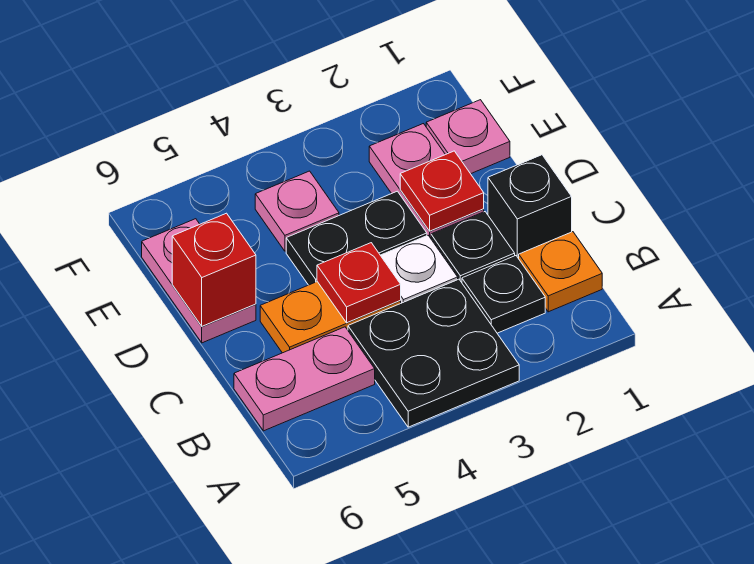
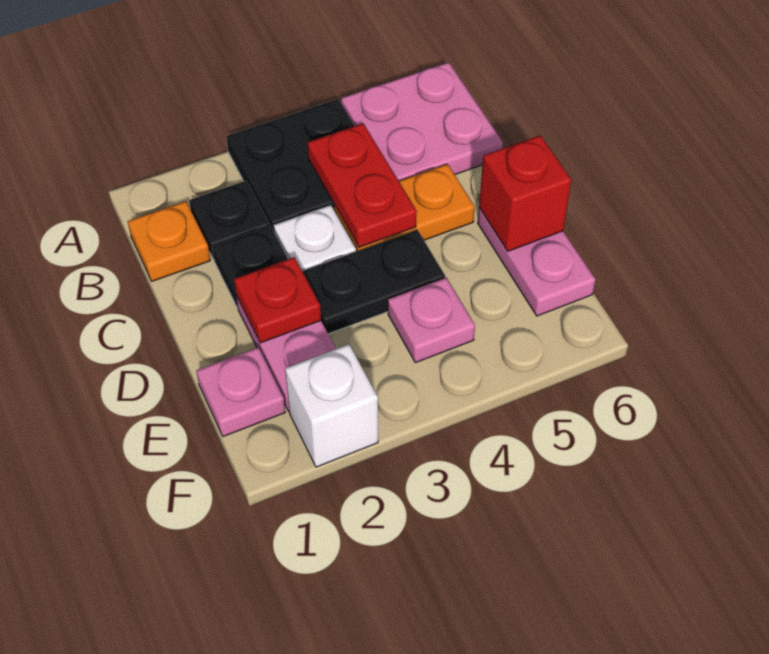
pink 1x2 plate [234,327,375,431] -> pink 2x2 plate [341,62,503,181]
black 1x1 brick [488,155,572,259] -> none
red 1x1 plate [317,243,401,323] -> red 1x2 plate [307,124,417,247]
none -> white 1x1 brick [285,344,378,467]

